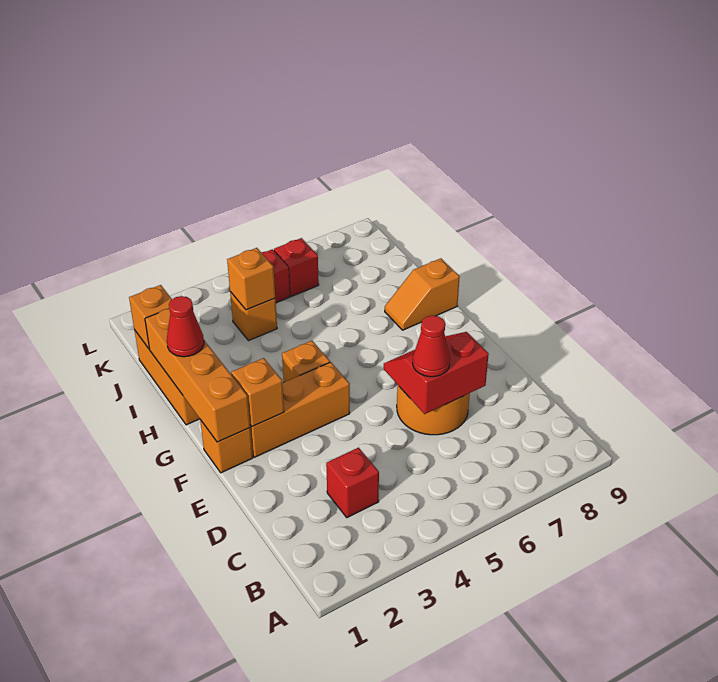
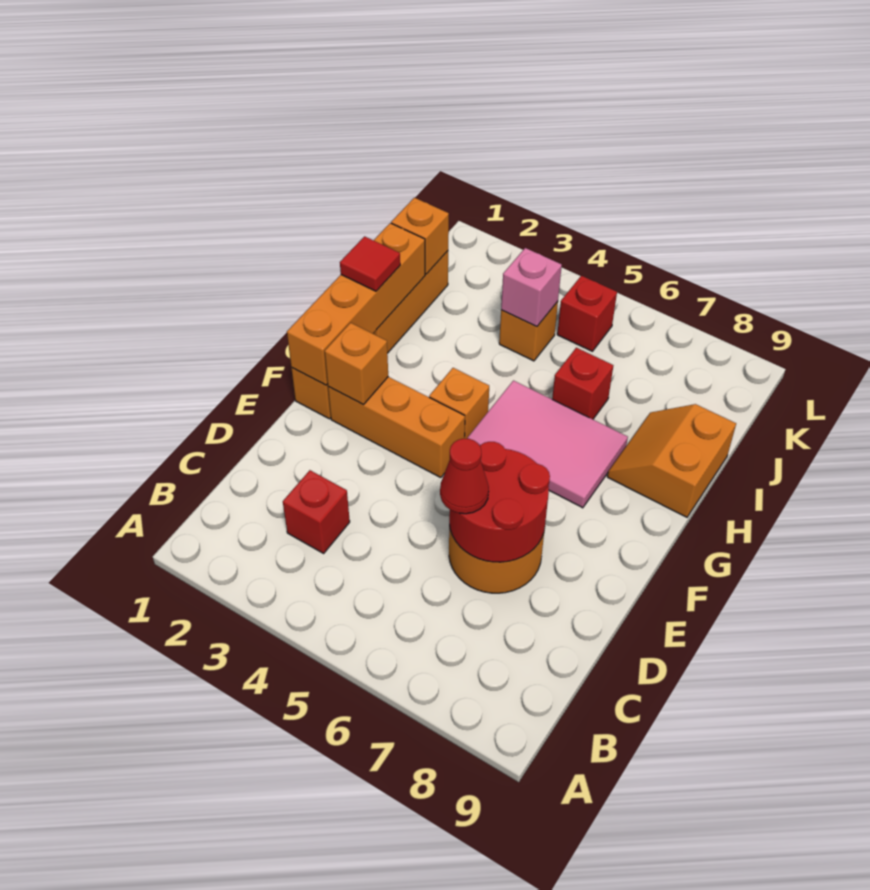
red 2x2 slope [384,332,489,414] -> red 2x2 round brick [449,442,550,562]
none -> pink 2x3 tile [467,381,628,508]
red 1x1 cone [167,296,204,357] -> red 1x1 tile [340,236,400,291]
orange 1x2 slope [385,258,460,330] -> orange 2x2 slope [607,404,736,517]
orange 1x1 brick [227,248,275,310] -> pink 1x1 brick [501,248,562,326]
red 1x1 brick [274,238,319,296] -> red 1x1 brick moved to [552,348,613,419]

